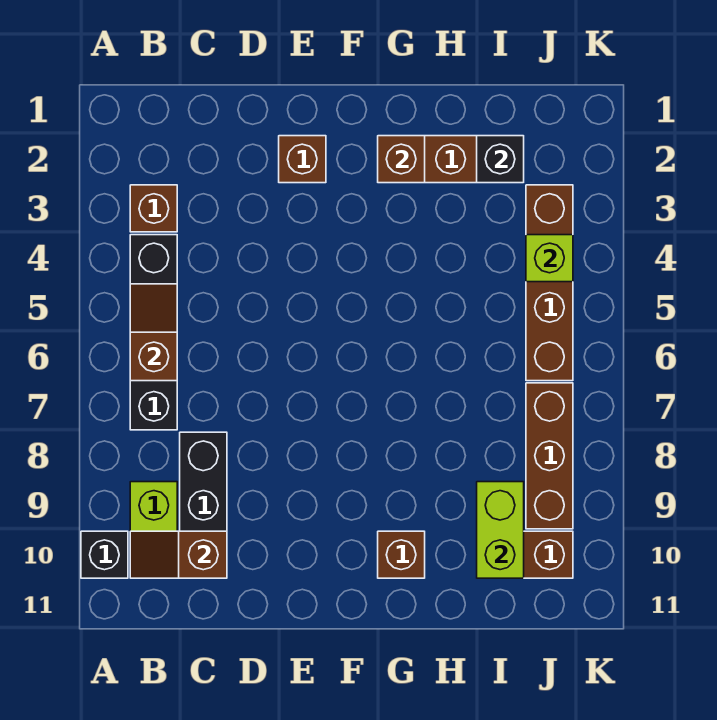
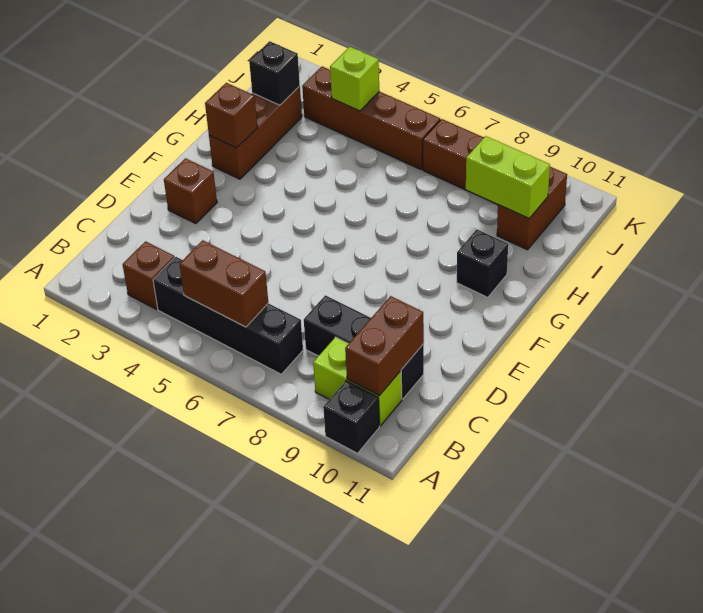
brown 1x2 slope [130,284,177,381] -> brown 1x2 brick [179,240,268,327]
brown 1x2 slope [130,531,227,578] -> brown 1x2 brick [345,296,424,396]
brown 1x1 brick [378,531,425,578] -> black 1x1 brick [457,229,508,297]

